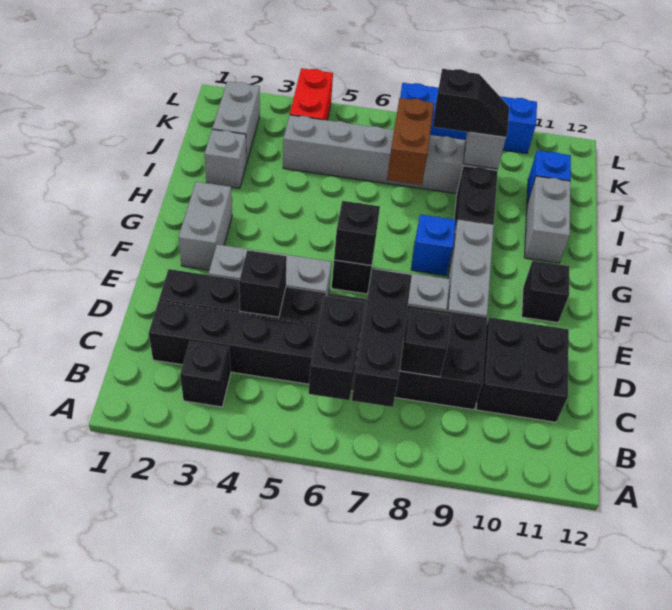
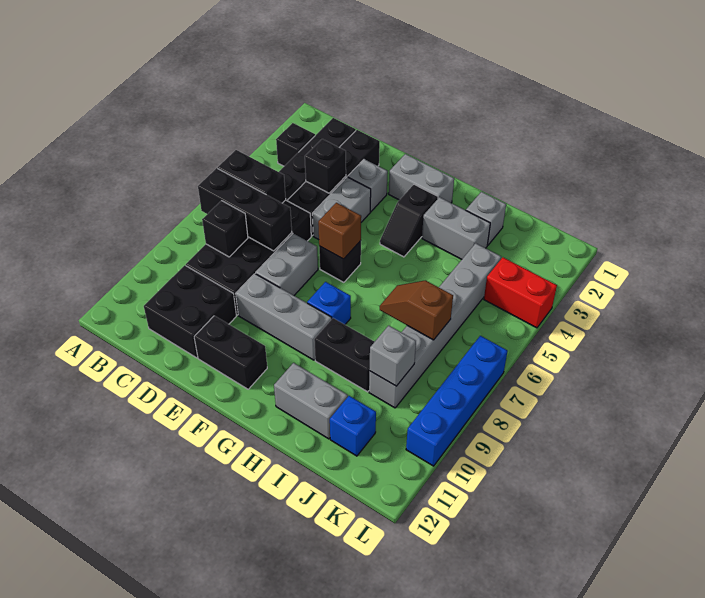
black 1x1 brick [334,201,380,265] -> brown 1x1 brick [318,203,361,259]
black 1x1 brick [522,261,570,323] -> black 1x2 brick [194,316,267,389]
brown 1x2 brick [387,98,434,185] -> brown 1x2 slope [380,280,453,340]
grey 1x2 brick [212,81,260,163] -> grey 1x2 brick moved to [422,197,490,259]
black 1x2 slope [433,69,509,137] -> black 1x2 slope moved to [380,184,438,257]

